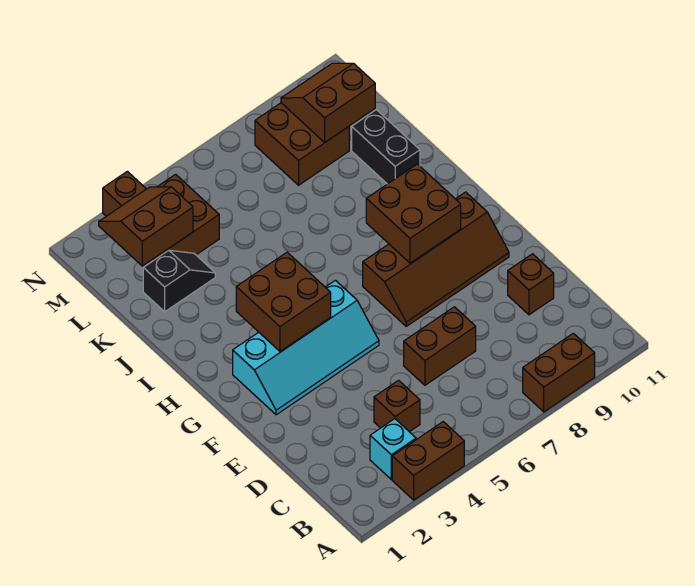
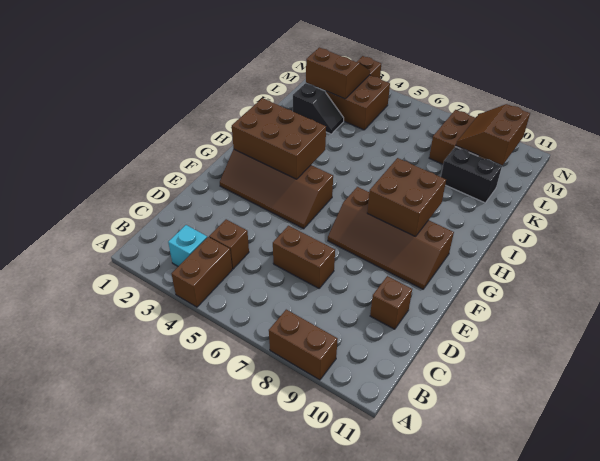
brown 1x2 brick [392,422,464,500] -> brown 1x2 brick turned to [172,237,232,307]
cyan 2x4 slope [233,280,379,415] -> brown 2x4 slope [220,149,333,229]
brown 2x2 brick [236,252,331,351] -> brown 2x3 brick [232,98,326,179]
black 1x2 brick [352,110,420,184] -> black 1x2 brick turned to [441,147,502,203]
brown 2x2 slope [281,63,375,143] -> brown 2x2 slope turned to [456,104,530,165]

